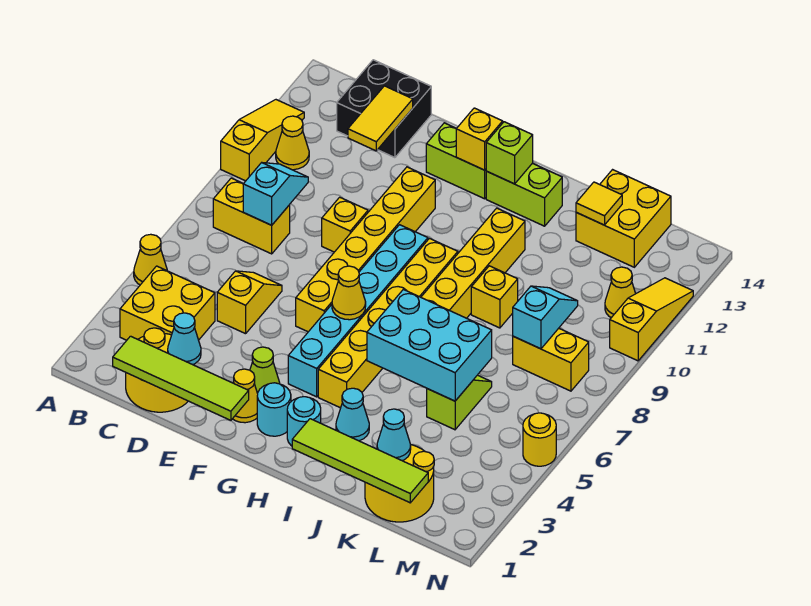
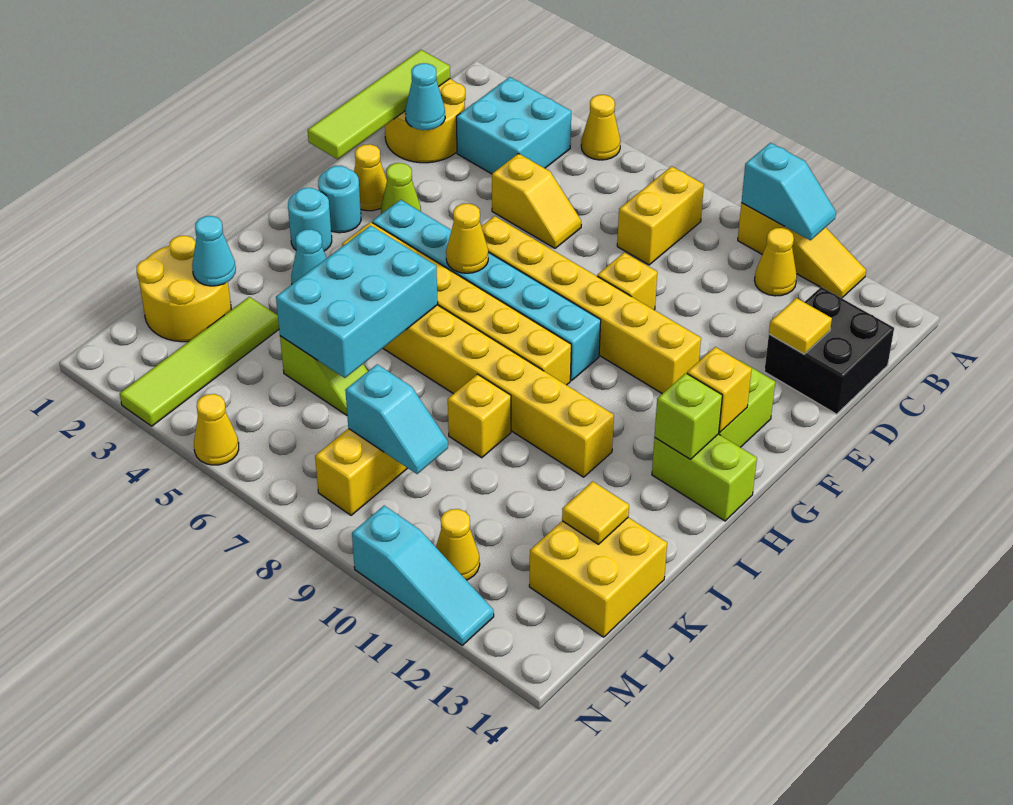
yellow 2x2 brick [120,266,215,340] -> cyan 2x2 brick [456,77,571,174]
cyan 1x2 slope [243,163,308,225] -> cyan 1x2 slope moved to [741,143,836,240]
yellow 1x2 tile [348,86,413,151] -> yellow 1x1 tile [769,298,832,354]
lime 1x2 brick [486,163,562,226] -> lime 1x2 brick turned to [652,434,757,521]
lime 1x4 tile [292,419,428,503] -> lime 1x4 tile moved to [120,297,279,426]
yellow 1x1 round brick [523,413,556,466] -> yellow 1x1 cone [194,394,239,465]
yellow 1x3 slope [610,278,693,361] -> cyan 1x3 slope [352,506,494,645]

